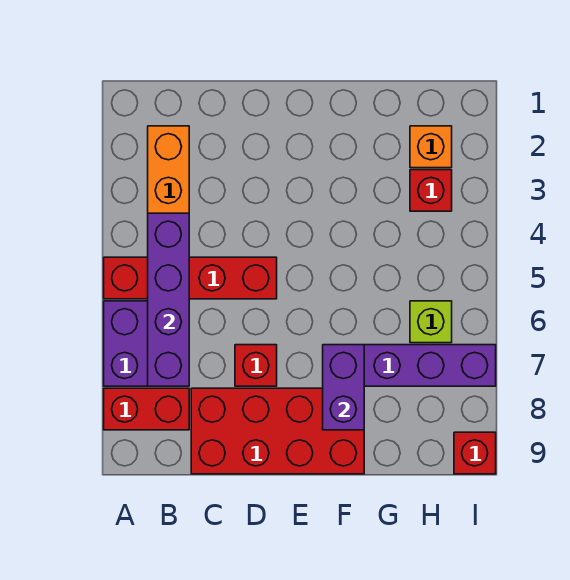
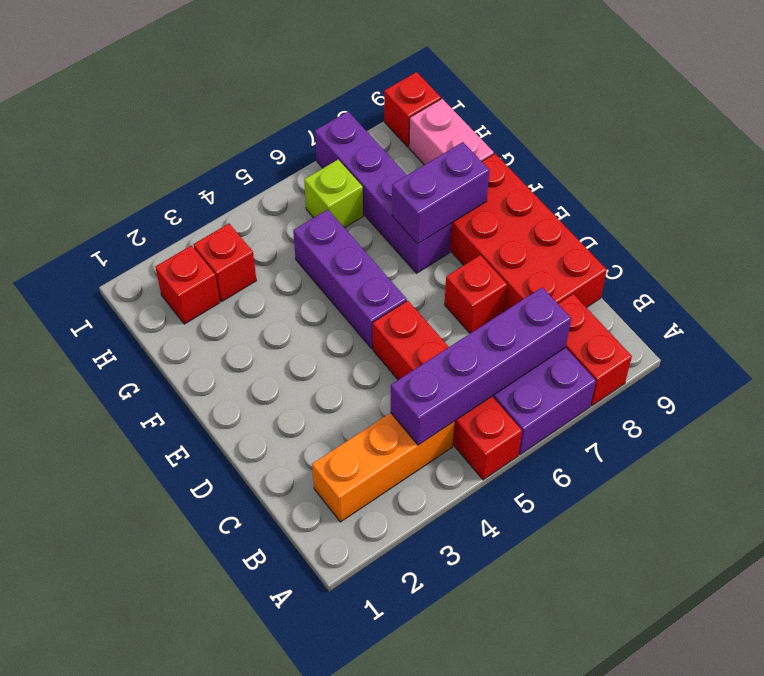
none -> purple 1x3 brick [293,210,407,348]
none -> pink 1x2 brick [409,99,494,165]
orange 1x1 brick [410,126,452,168] -> red 1x1 brick [155,245,220,324]

